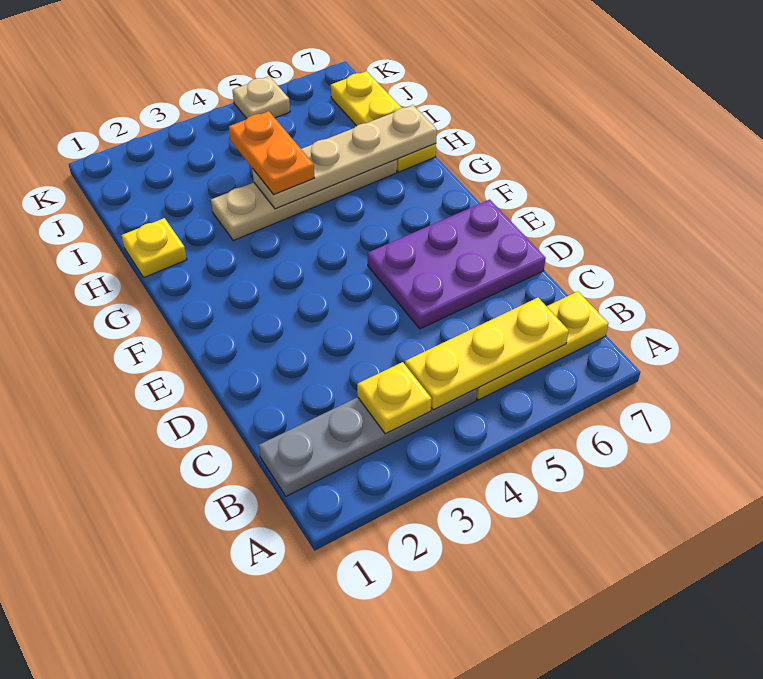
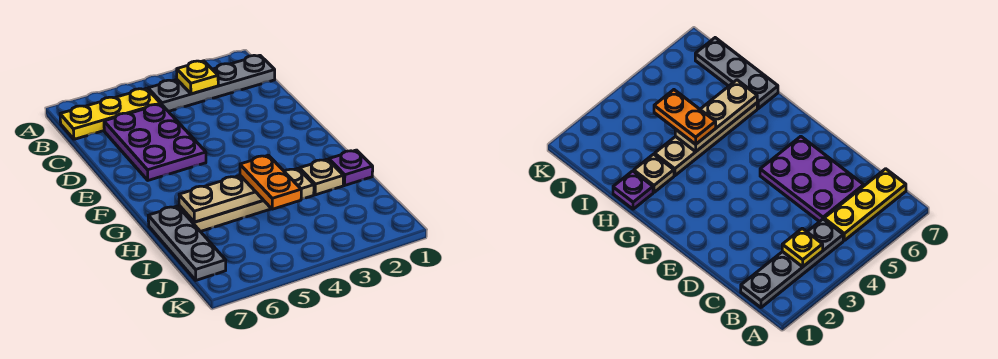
yellow 1x3 plate [405,298,569,410] -> none
purple 2x3 plate [368,200,546,329] -> purple 2x3 plate turned to [104,104,206,180]
yellow 1x1 plate [122,218,187,277] -> purple 1x1 plate [329,150,373,185]
tan 1x4 plate [252,105,437,209] -> tan 1x3 plate [179,175,263,222]
yellow 1x3 plate [331,71,436,172] -> grey 1x3 plate [148,206,226,280]
tan 1x1 plate [232,76,290,118] -> tan 1x1 plate moved to [299,159,343,195]

